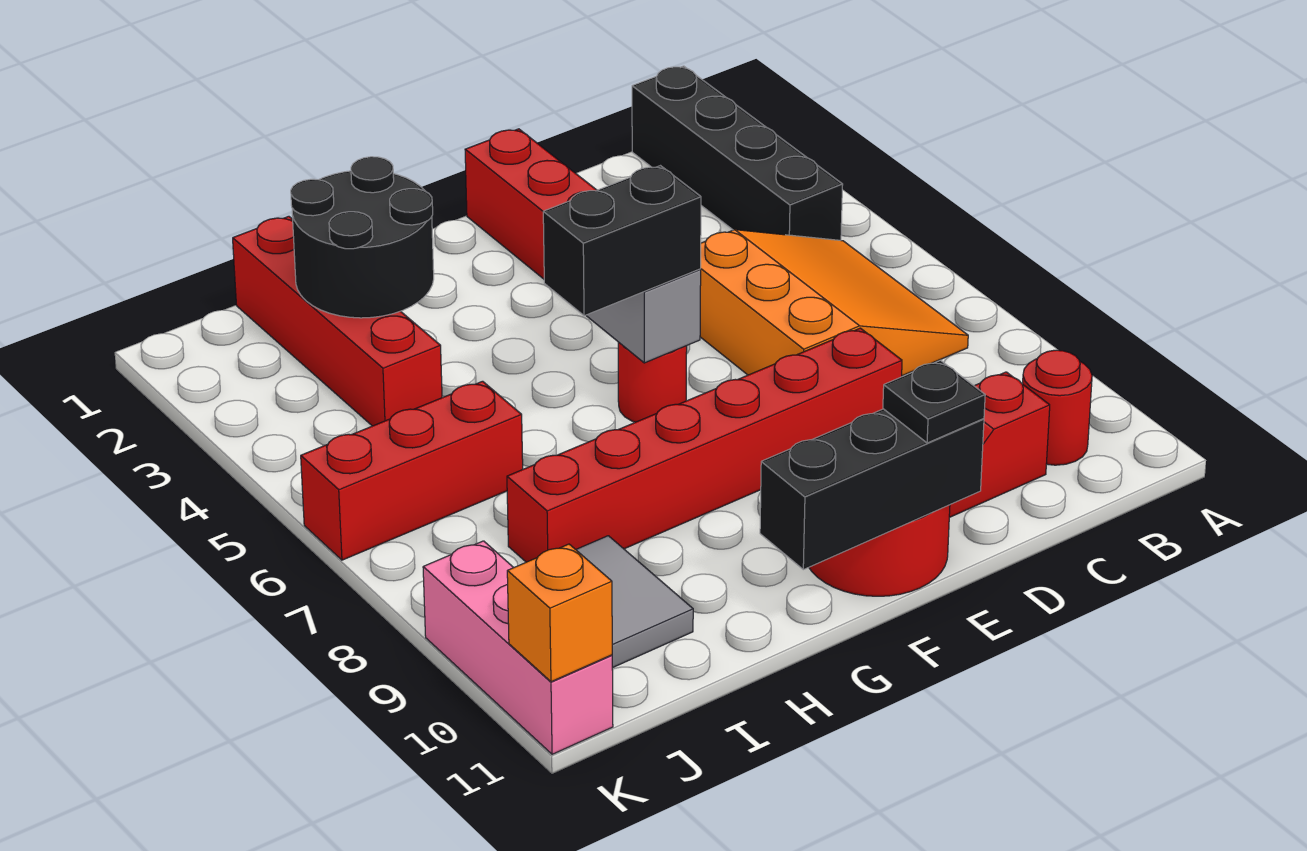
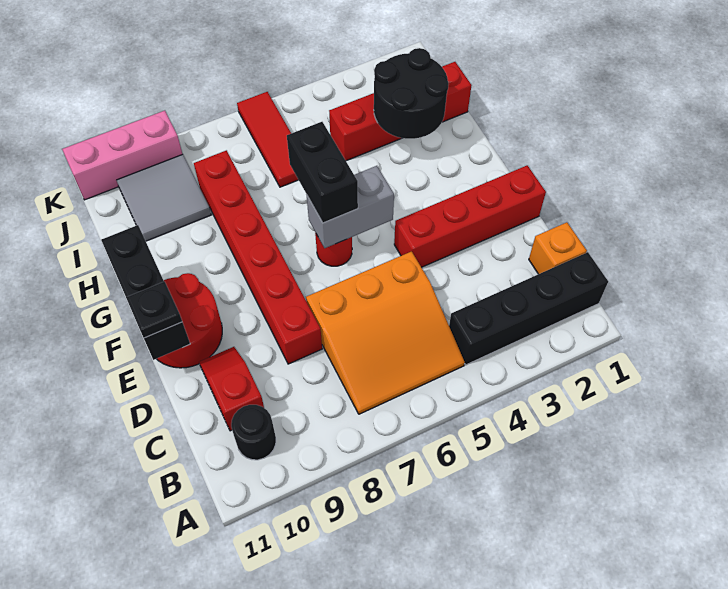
red 1x1 round brick [1023,350,1092,465] -> black 1x1 round brick [231,405,276,460]
red 1x3 brick [301,381,523,560] -> red 1x3 tile [237,92,298,187]
orange 1x1 brick [507,544,612,682] -> orange 1x1 brick moved to [529,222,587,274]

